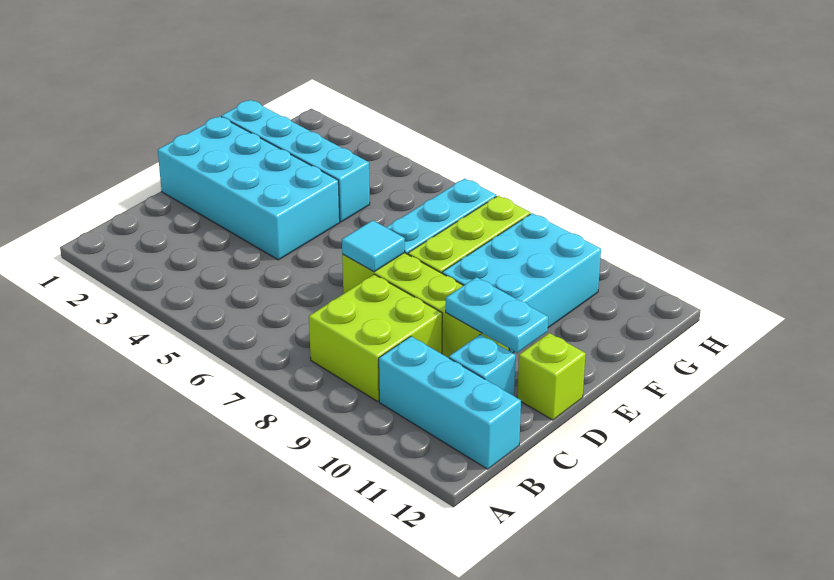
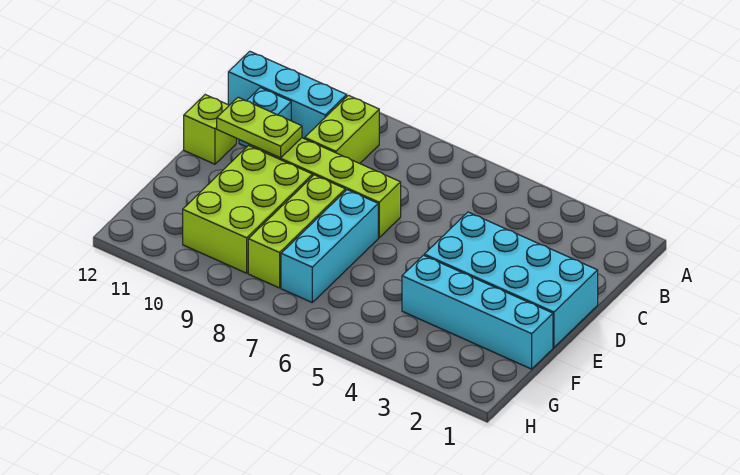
lime 2x2 brick [309,274,442,401] -> lime 1x2 brick [305,95,379,163]
cyan 1x1 tile [342,220,405,272] -> none
cyan 1x2 plate [446,277,548,353] -> lime 1x2 plate [217,97,302,158]
cyan 2x3 brick [442,213,601,353] -> lime 2x3 brick [183,146,313,273]

